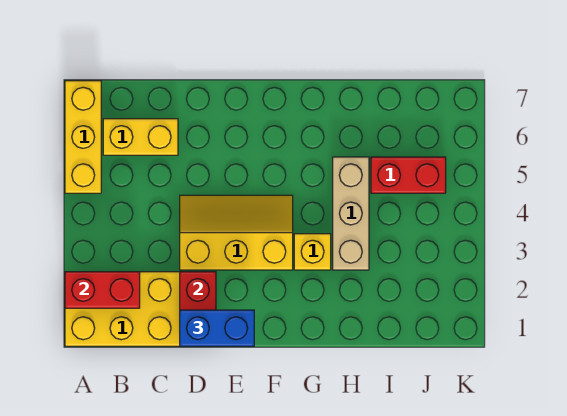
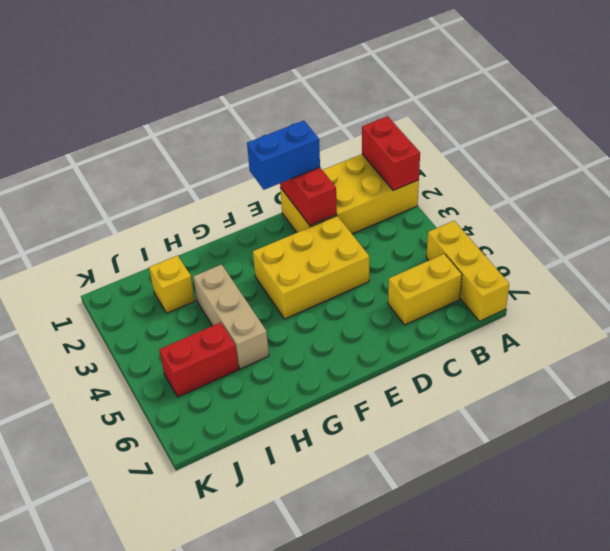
red 1x2 brick [65,272,140,308] -> red 1x2 brick turned to [362,116,420,190]
yellow 2x3 slope [180,195,293,270] -> yellow 2x3 brick [253,216,369,319]
yellow 1x1 brick [294,234,331,270] -> yellow 1x1 brick moved to [149,256,195,313]

